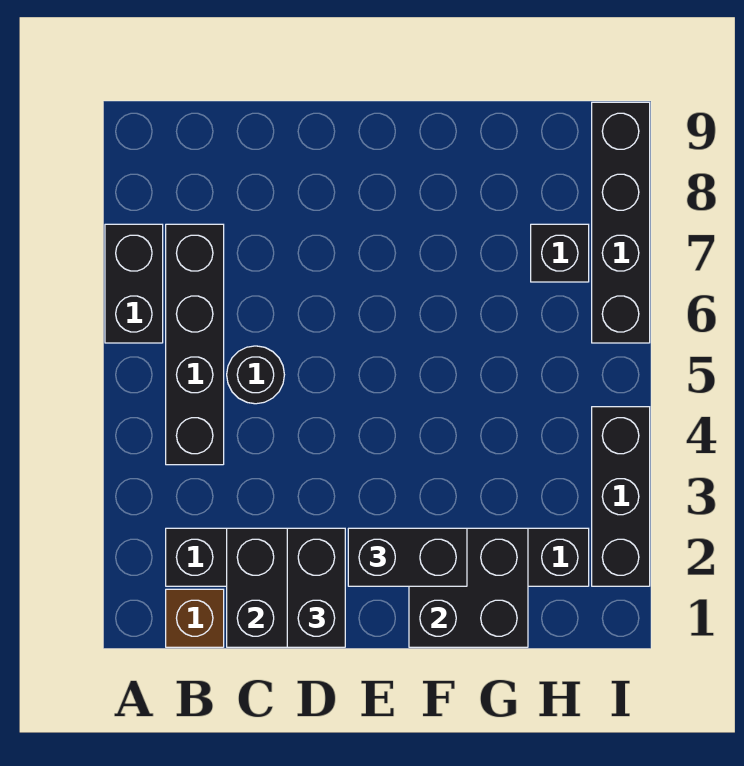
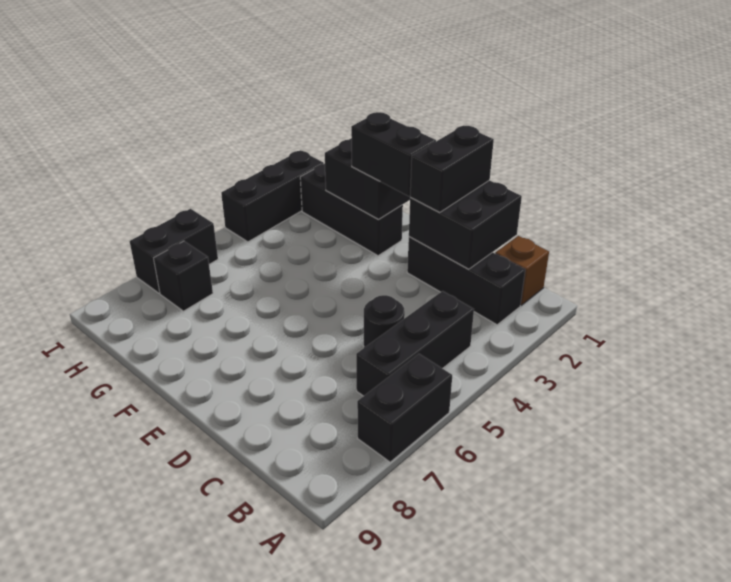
black 1x4 brick [166,224,224,465] -> black 1x3 brick [356,291,474,396]
black 1x4 brick [592,102,650,343] -> black 1x2 brick [130,209,218,293]

